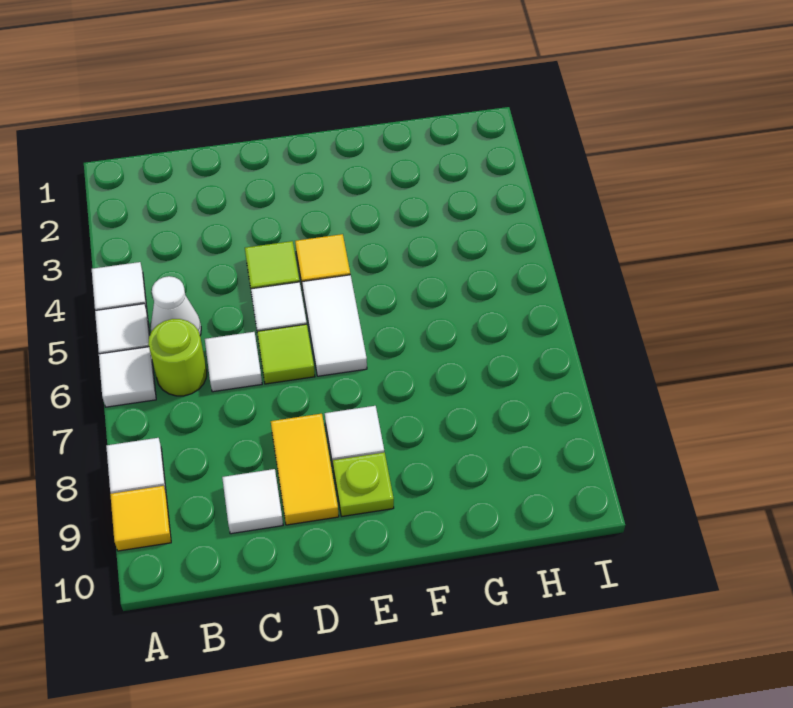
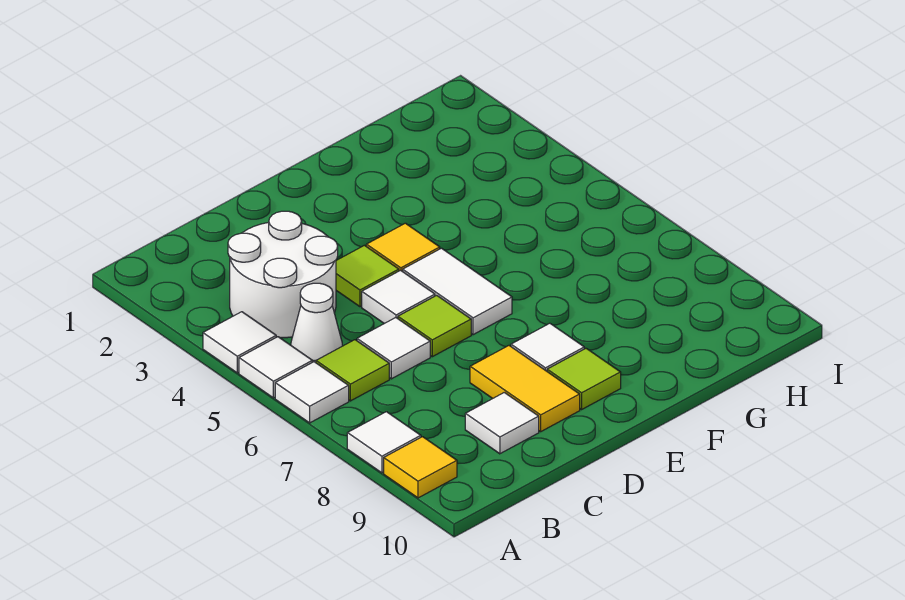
none -> white 2x2 round brick [228,211,338,338]
lime 1x1 round brick [148,319,207,396] -> lime 1x1 tile [316,340,389,401]
lime 1x1 plate [333,452,394,516] -> lime 1x1 tile [547,348,621,409]

